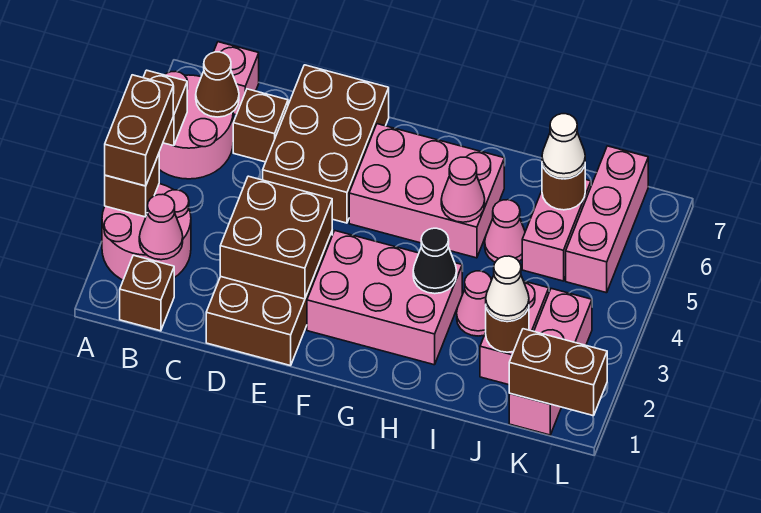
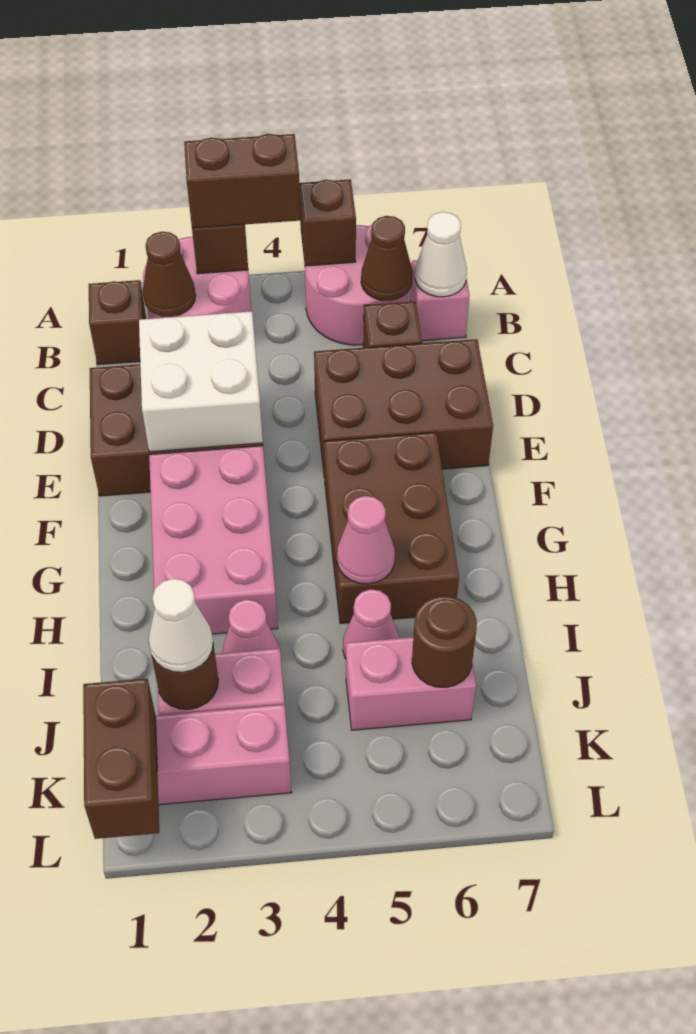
pink 1x1 cone [139,194,183,260] -> brown 1x1 cone [142,232,196,317]
brown 2x2 brick [220,176,332,299] -> white 2x2 brick [139,311,263,452]
pink 2x3 brick [349,124,504,258] -> brown 2x3 brick [324,432,459,624]
black 1x1 cone [413,228,457,294] -> none
white 1x1 cone [542,114,585,179] -> white 1x1 cone moved to [415,212,467,297]
pink 1x3 brick [566,146,648,293] -> none

